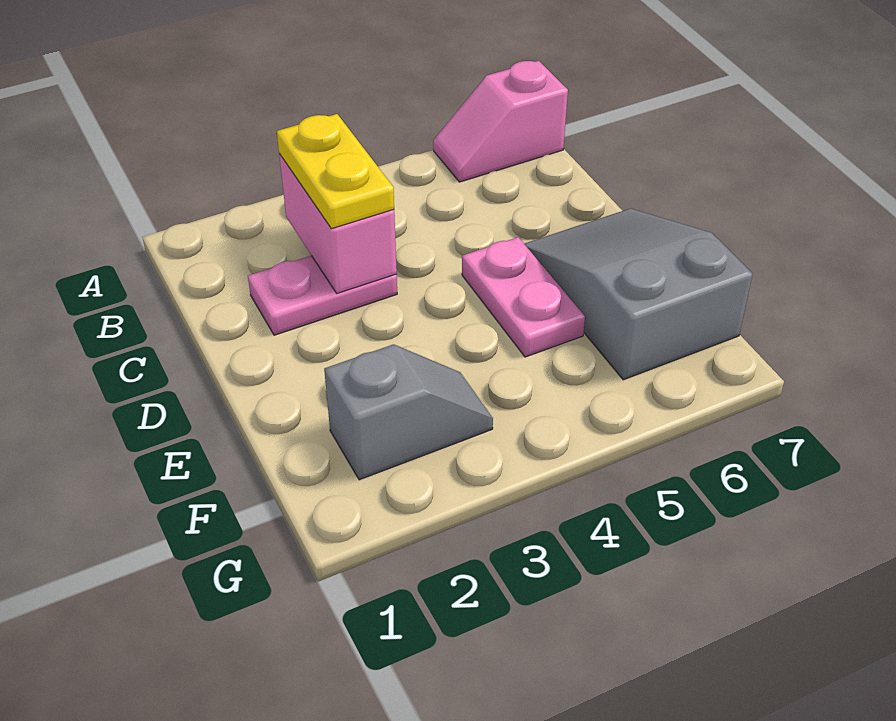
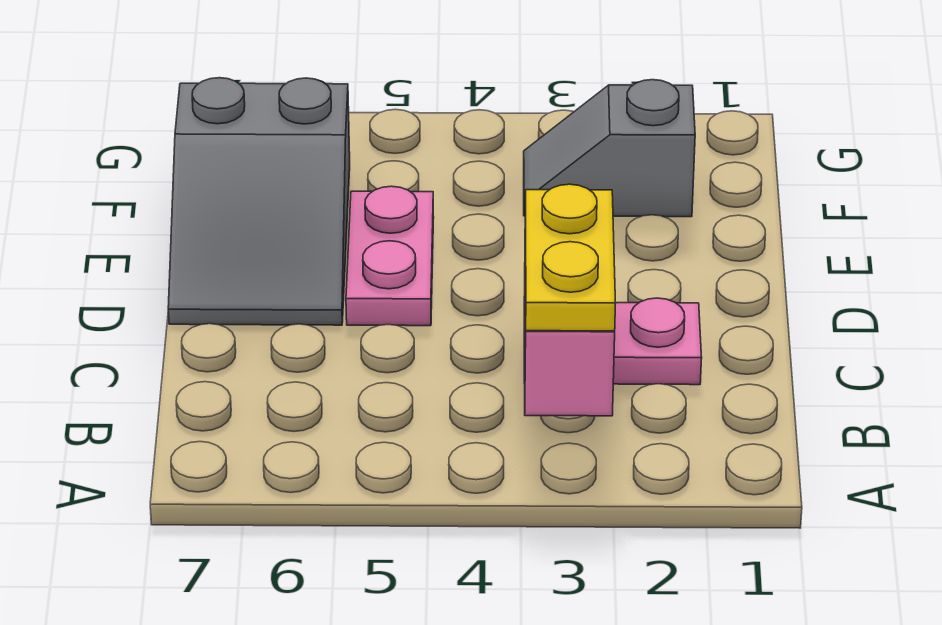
pink 1x2 slope [433,61,568,182] -> none

